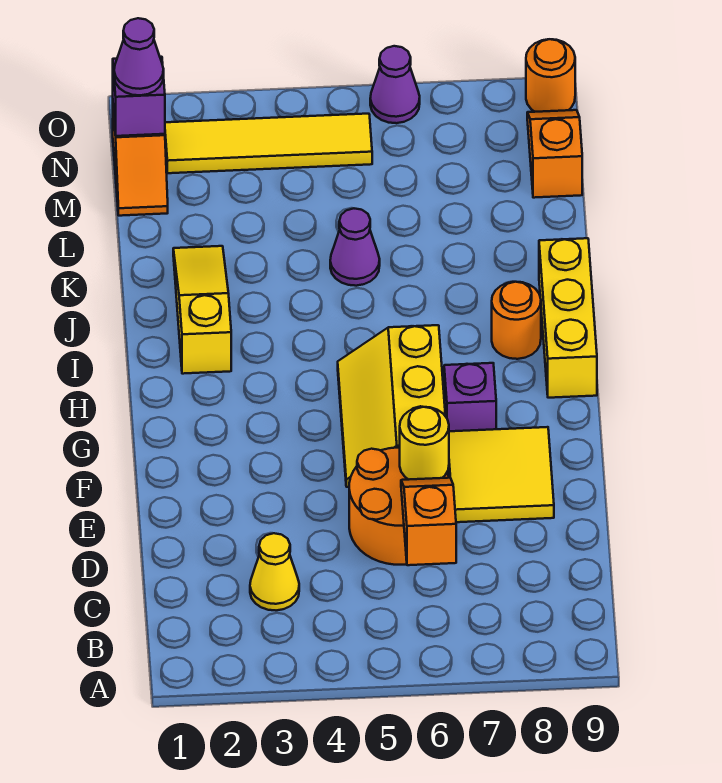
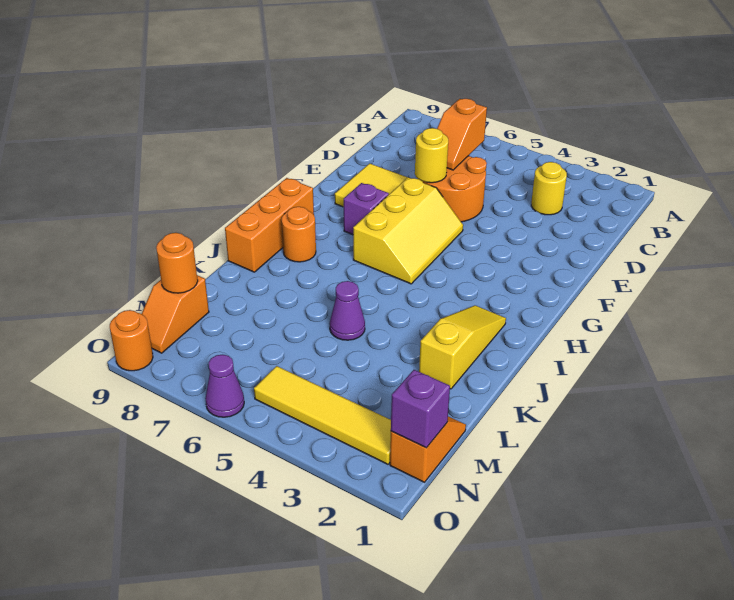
yellow 1x1 cone [250,533,299,610] -> yellow 1x1 round brick [531,162,567,215]
yellow 1x3 brick [539,238,597,398] -> orange 1x3 brick [225,178,314,272]
yellow 1x3 slope [173,246,231,374] -> yellow 1x3 slope turned to [419,305,506,389]
none -> orange 1x1 round brick [156,233,198,293]
purple 1x1 cone [114,18,164,95] -> none

